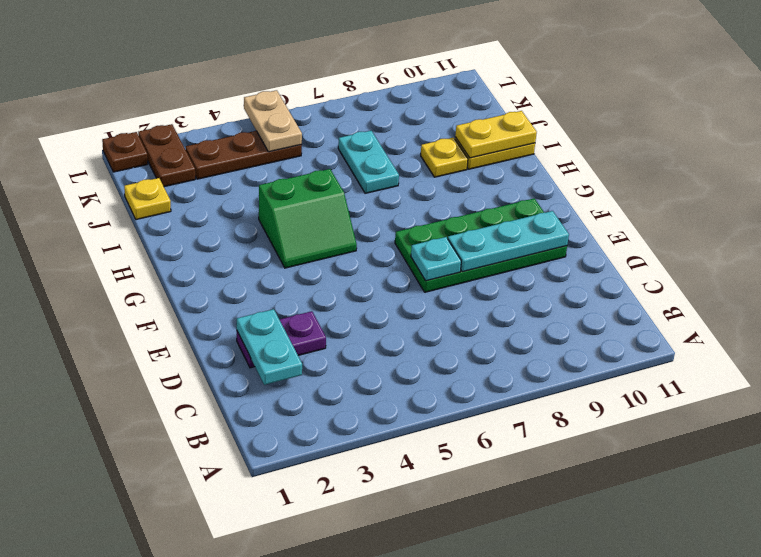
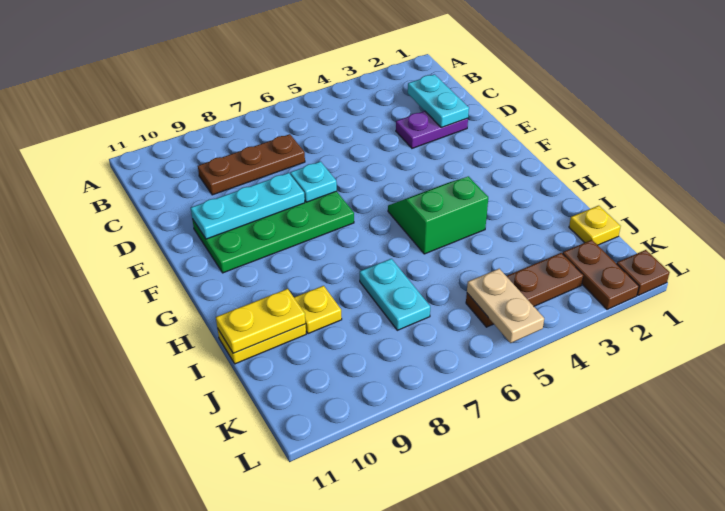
none -> brown 1x3 plate [198,134,305,195]

